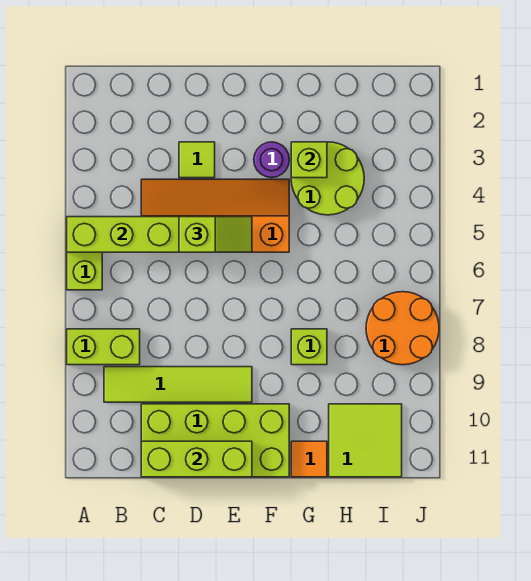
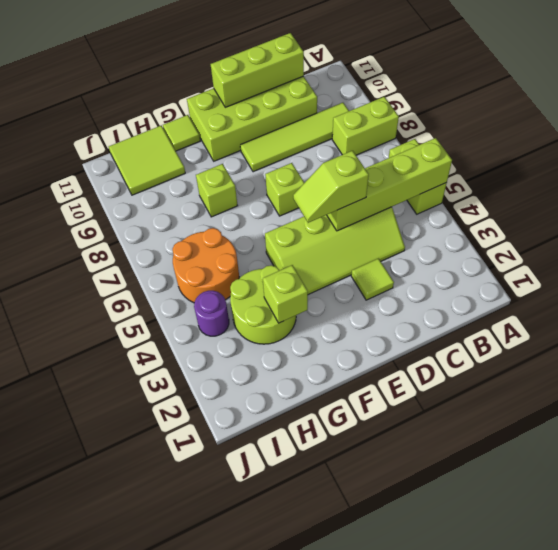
orange 2x4 slope [141,179,289,252] -> lime 2x4 slope [265,207,405,295]
none -> lime 1x1 brick [265,163,304,216]
purple 1x1 round brick [254,142,289,178] -> purple 1x1 round brick moved to [194,291,229,336]
orange 1x1 tile [291,441,327,477] -> lime 1x1 tile [163,115,200,151]
orange 2x2 round brick [366,292,439,365] -> orange 2x2 round brick moved to [173,228,239,303]

